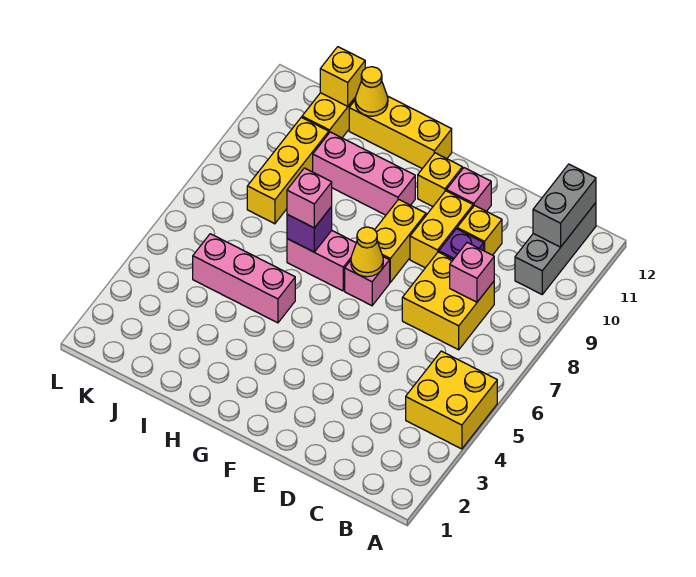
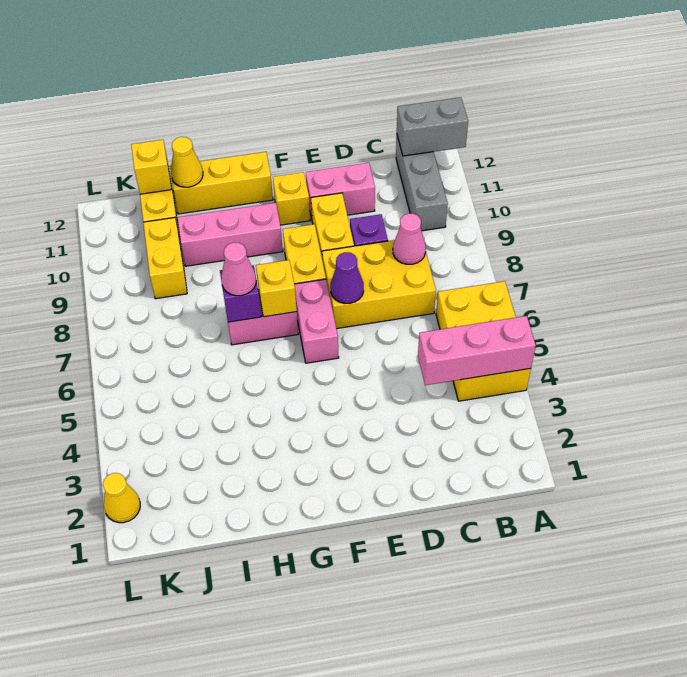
yellow 2x2 brick [406,351,497,449] -> yellow 2x3 brick [436,281,531,401]
grey 1x2 brick [533,164,596,247] -> grey 1x2 brick turned to [397,97,468,156]
yellow 2x2 brick [402,252,494,350] -> yellow 2x3 brick [322,240,436,329]
pink 1x1 brick [450,243,494,302] -> pink 1x1 cone [393,213,426,264]
yellow 1x1 brick [457,206,502,255] -> yellow 1x1 brick moved to [256,260,297,317]
none -> purple 1x1 cone [330,252,364,303]
pink 1x1 brick [446,168,491,211] -> pink 1x2 brick [306,163,375,218]
pink 1x1 brick [345,257,390,306] -> pink 1x2 brick [294,279,339,363]
yellow 1x1 cone [351,227,383,277] -> yellow 1x1 cone moved to [103,473,140,523]
pink 1x3 brick [193,234,295,323] -> pink 1x3 brick moved to [418,316,536,385]
pink 1x1 brick [287,168,332,228] -> pink 1x1 cone [221,242,256,296]
yellow 1x3 brick [247,117,329,224] -> yellow 1x2 brick [143,218,187,299]

